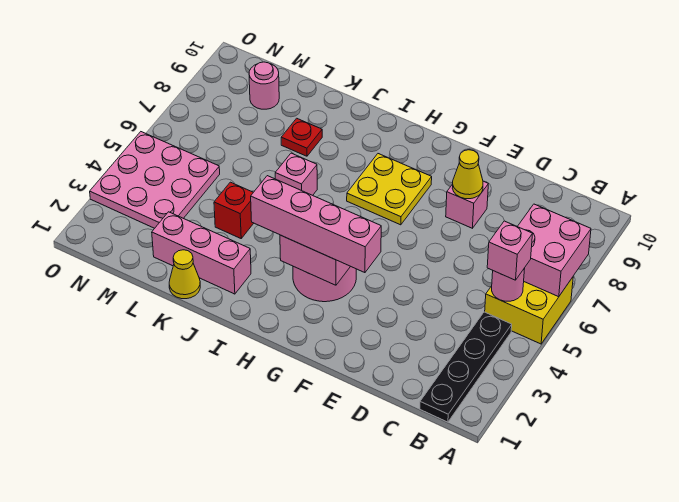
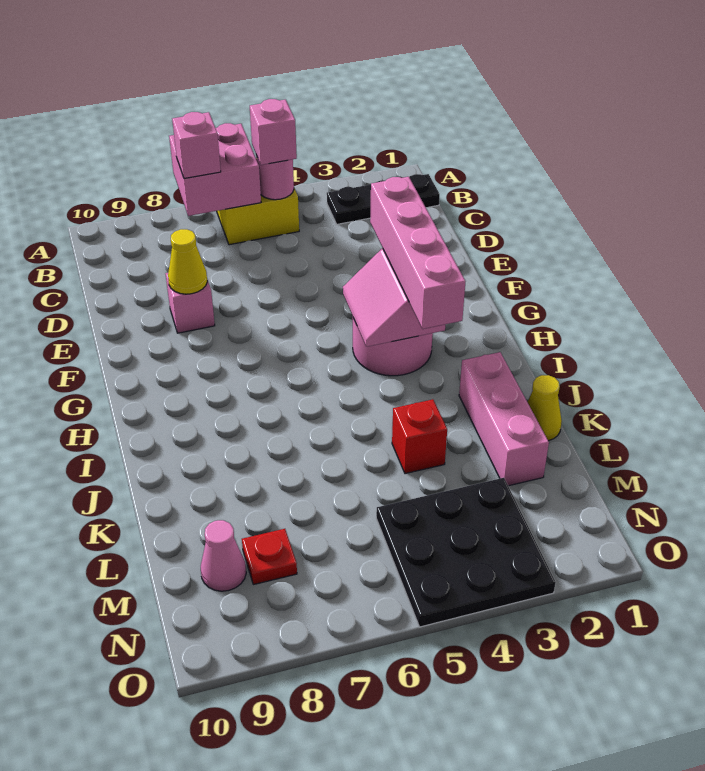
black 1x4 plate [420,312,512,422] -> black 1x3 plate [327,174,440,224]
yellow 2x2 plate [347,154,432,225] -> none
pink 1x1 brick [275,153,317,195] -> pink 1x1 brick moved to [172,112,221,179]
red 1x1 plate [281,118,322,156] -> red 1x1 plate moved to [242,529,297,585]
pink 3x3 plate [90,132,220,228] -> black 3x3 plate [376,478,556,627]
pink 1x1 round brick [249,62,279,109] -> pink 1x1 cone [201,520,246,591]

